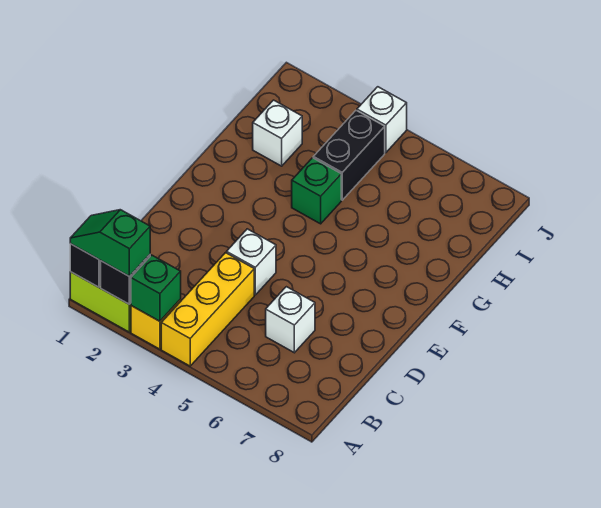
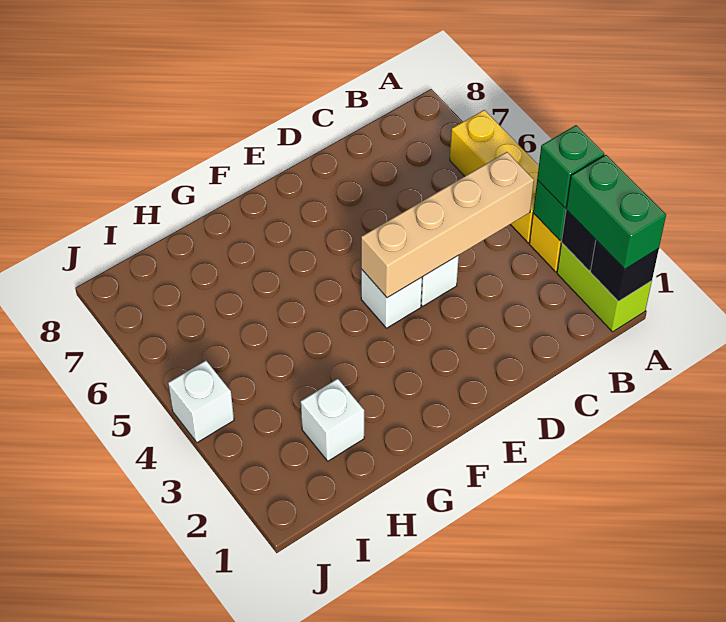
green 1x2 slope [70,210,150,276] -> green 1x2 brick [566,155,666,269]
yellow 1x3 brick [161,253,254,366] -> yellow 1x3 brick turned to [450,110,539,243]
none -> tan 1x4 brick [361,152,534,298]
white 1x1 brick [266,287,315,353] -> white 1x1 brick moved to [361,269,422,328]
green 1x1 brick [292,158,341,224] -> green 1x1 brick moved to [537,125,604,208]
black 1x2 brick [313,111,385,200] -> none

